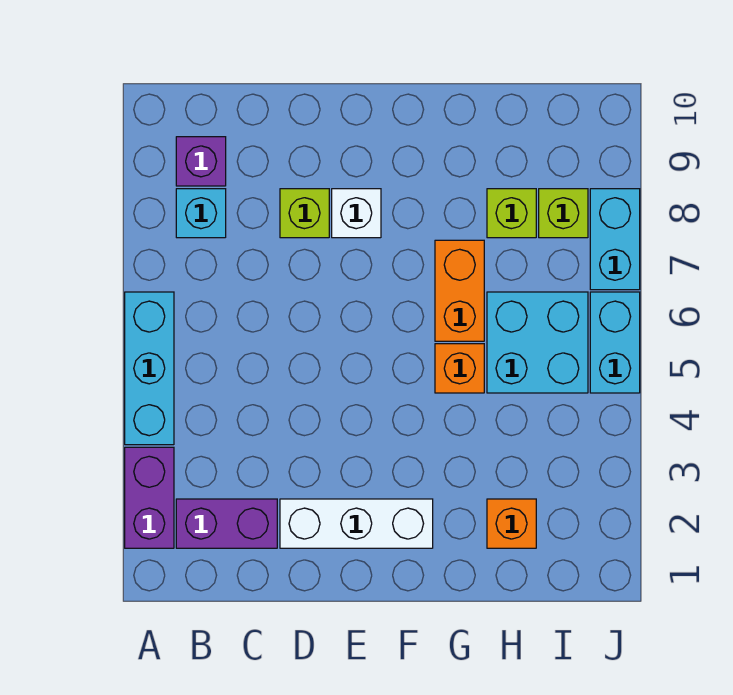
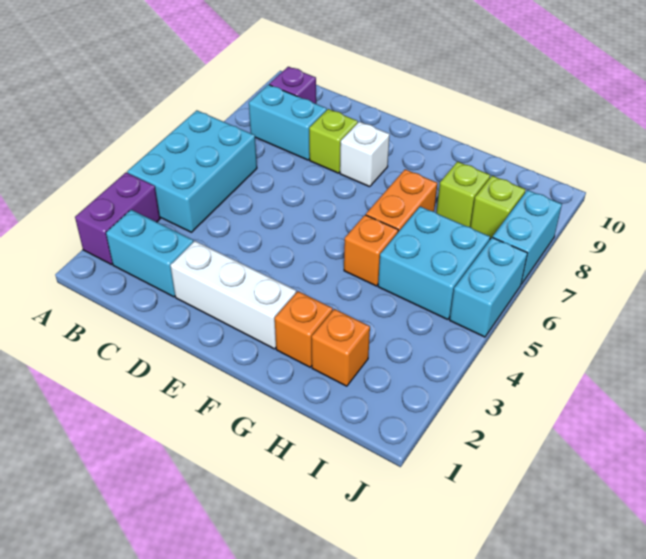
cyan 1x3 brick [125,292,174,445] -> cyan 2x3 brick [127,110,257,232]
purple 1x2 brick [176,499,277,548] -> cyan 1x2 brick [106,210,193,297]
cyan 1x1 brick [176,189,226,238] -> cyan 1x2 brick [249,85,327,160]
none -> orange 1x1 brick [275,291,333,367]

